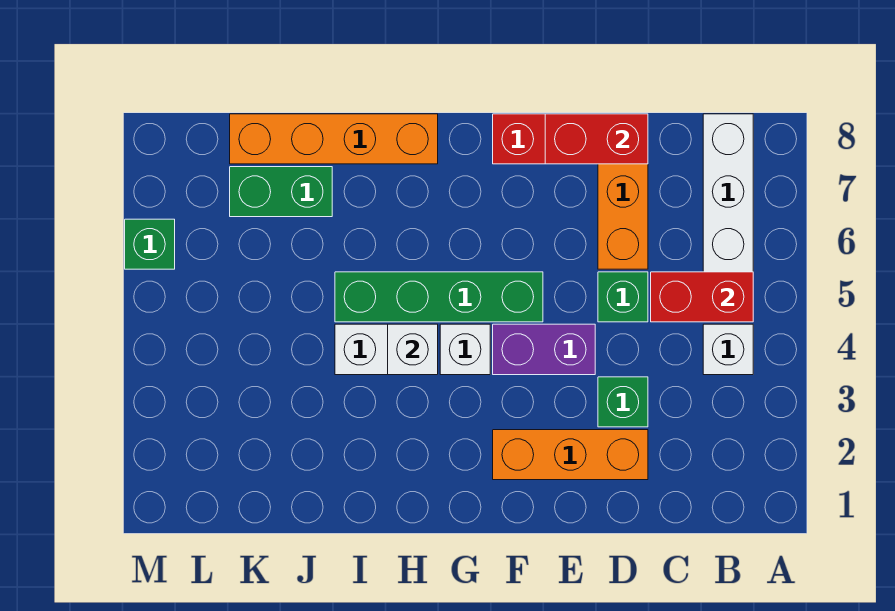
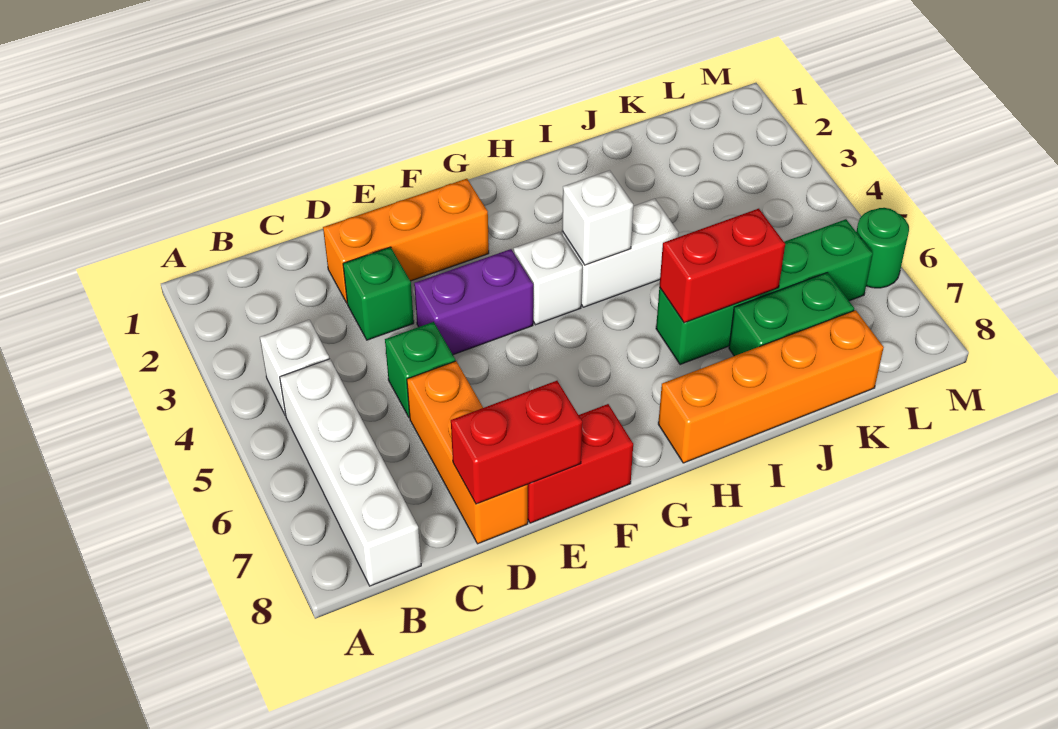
red 1x2 brick [651,272,753,322] -> red 1x2 brick moved to [659,209,785,323]
green 1x4 brick [335,272,543,322] -> green 1x4 brick moved to [656,219,873,365]
green 1x1 brick [125,219,175,269] -> green 1x1 round brick [856,208,909,288]

